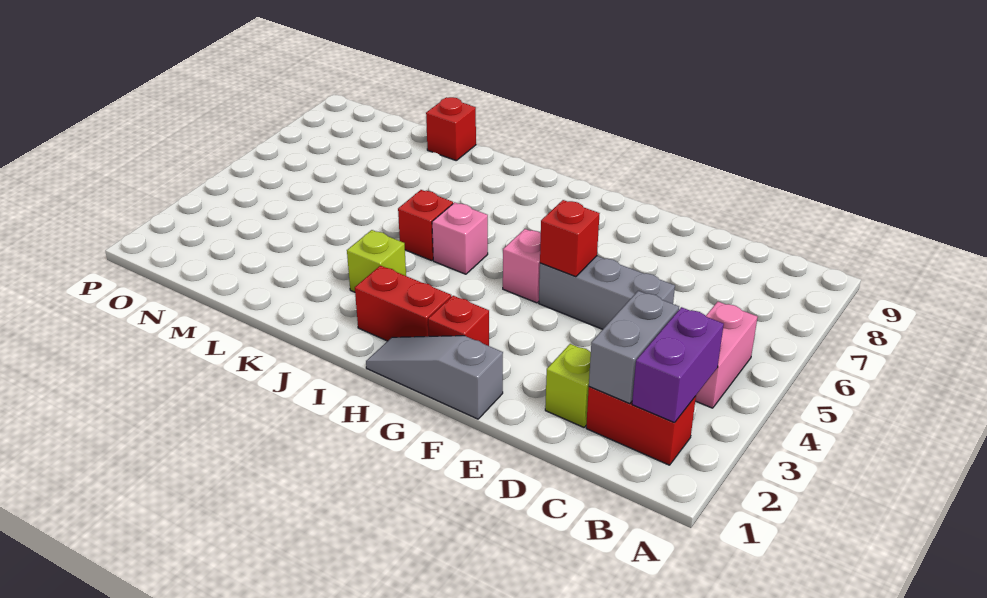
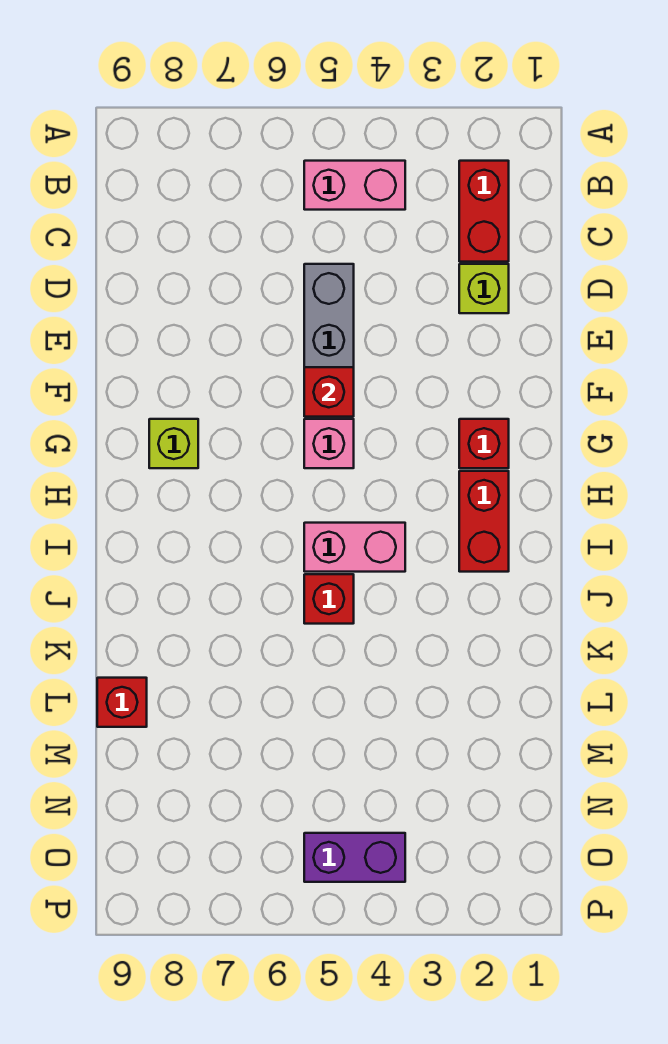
purple 1x2 brick [632,307,724,423] -> purple 1x2 brick moved to [304,833,405,882]
grey 1x2 brick [589,291,679,404] -> none
grey 1x3 slope [366,336,503,419] -> none
pink 1x1 brick [432,202,488,274] -> pink 1x2 brick [304,523,405,572]
lime 1x1 brick [347,230,406,292] -> lime 1x1 brick moved to [149,419,198,468]

